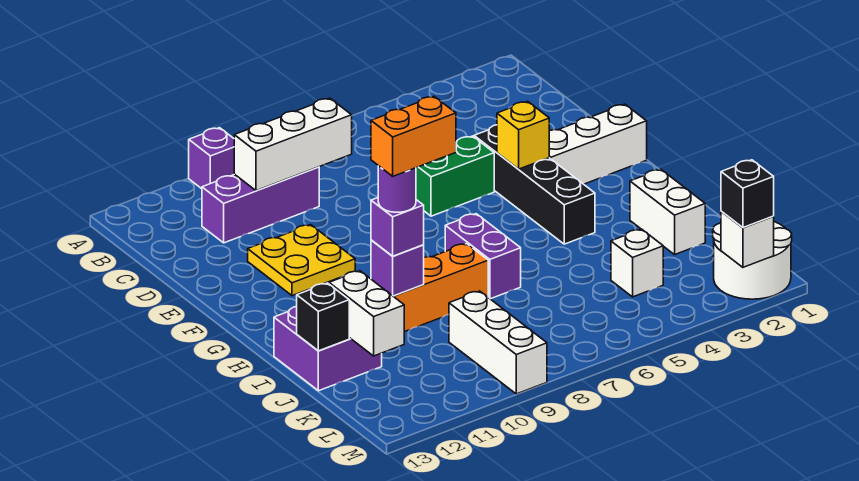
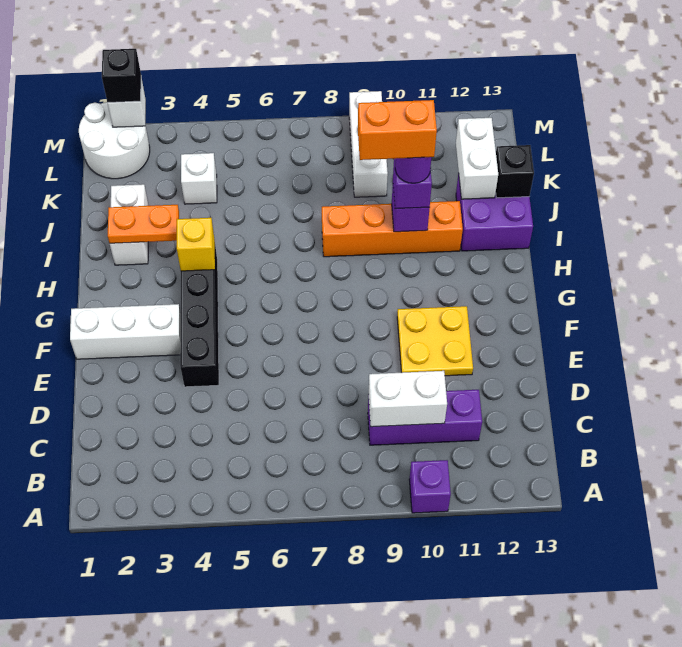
white 1x3 brick [234,98,352,191] -> white 1x2 brick [368,371,447,427]
green 1x2 brick [416,136,494,216] -> none
yellow 1x1 brick [497,101,549,169] -> yellow 1x1 brick moved to [177,218,215,271]
purple 1x2 brick [445,214,521,299] -> none
none -> orange 1x2 plate [108,205,179,243]

